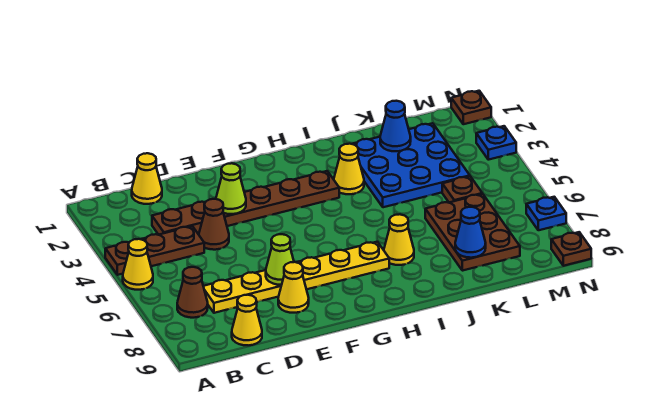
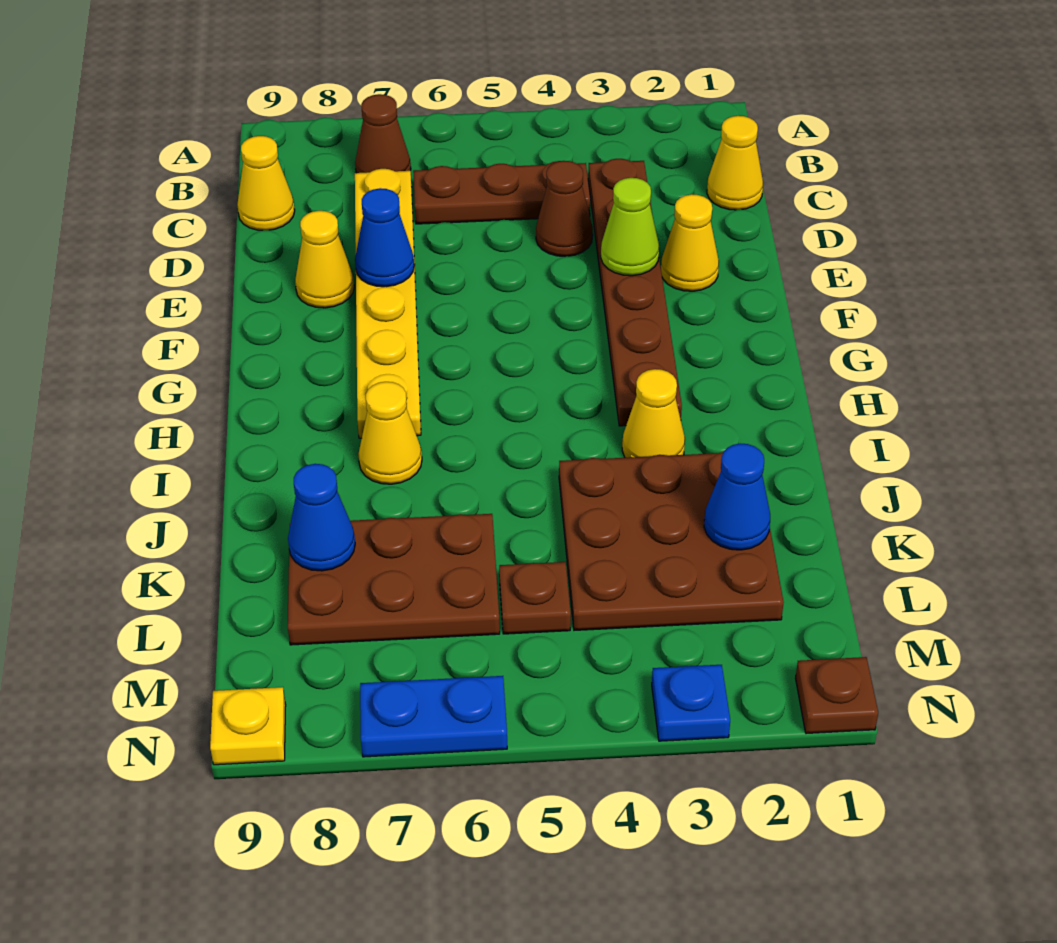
brown 1x3 plate [105,226,204,275] -> brown 1x3 plate turned to [413,161,590,224]
yellow 1x1 cone [123,239,153,290] -> yellow 1x1 cone moved to [661,194,719,291]
lime 1x1 cone [266,234,294,285] -> blue 1x1 cone [355,188,414,287]
blue 3x3 plate [353,123,470,207] -> brown 3x3 plate [559,452,784,630]
blue 1x1 plate [526,197,566,230] -> blue 1x2 plate [360,676,507,757]
brown 1x1 plate [551,232,591,266] -> yellow 1x1 plate [210,687,286,765]

